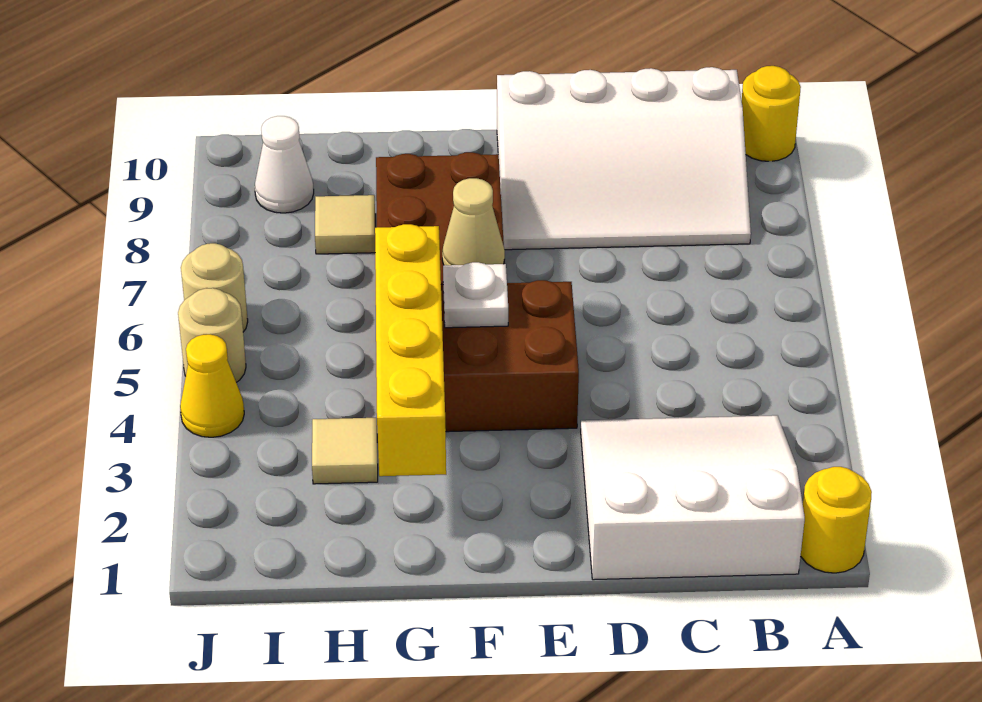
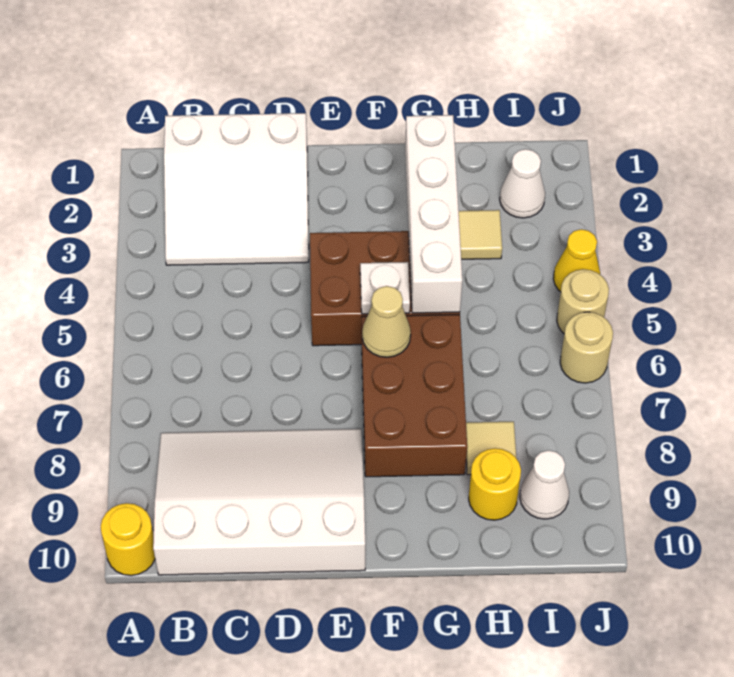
yellow 1x1 round brick [801,467,872,573] -> yellow 1x1 round brick moved to [469,448,521,520]
yellow 1x4 brick [375,224,446,476] -> white 1x4 brick [405,115,462,313]
none -> white 1x1 cone [500,149,545,218]

